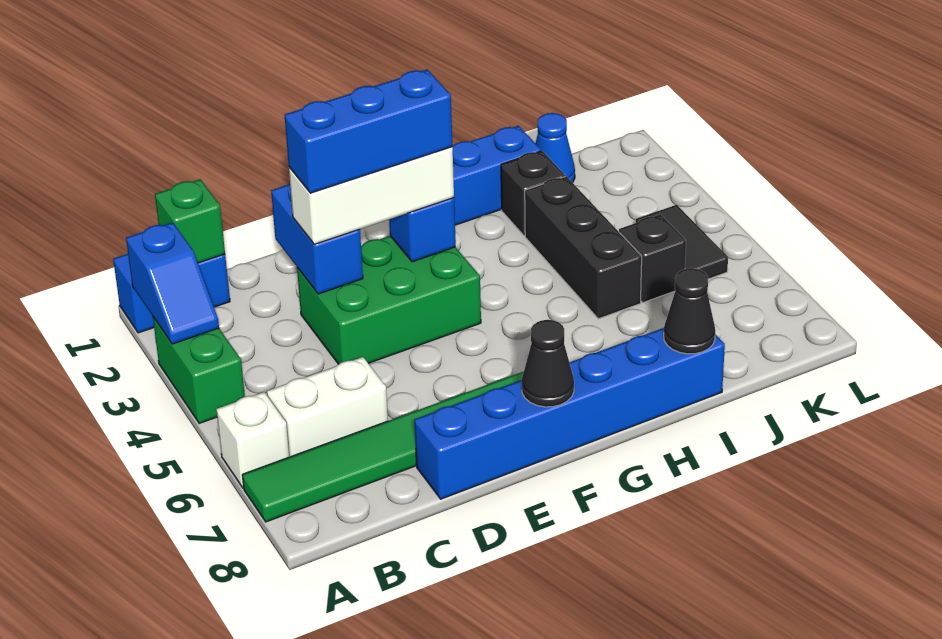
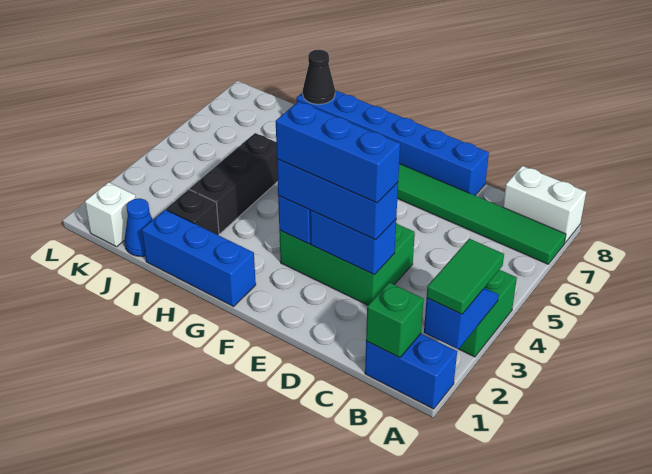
none -> green 1x2 tile [427,239,504,314]
white 1x1 brick [216,392,289,488] -> white 1x1 brick moved to [85,182,136,247]
white 1x2 brick [267,357,388,457] -> white 1x2 brick moved to [503,166,586,243]
blue 1x2 brick [271,184,363,294] -> blue 1x2 brick turned to [310,211,396,275]
white 1x3 brick [289,147,454,244] -> blue 1x3 brick [277,159,398,240]
black 1x1 cone [522,320,574,407] -> none
black 1x1 brick [619,214,686,303] -> none
black 1x2 tile [636,205,728,279] -> none

